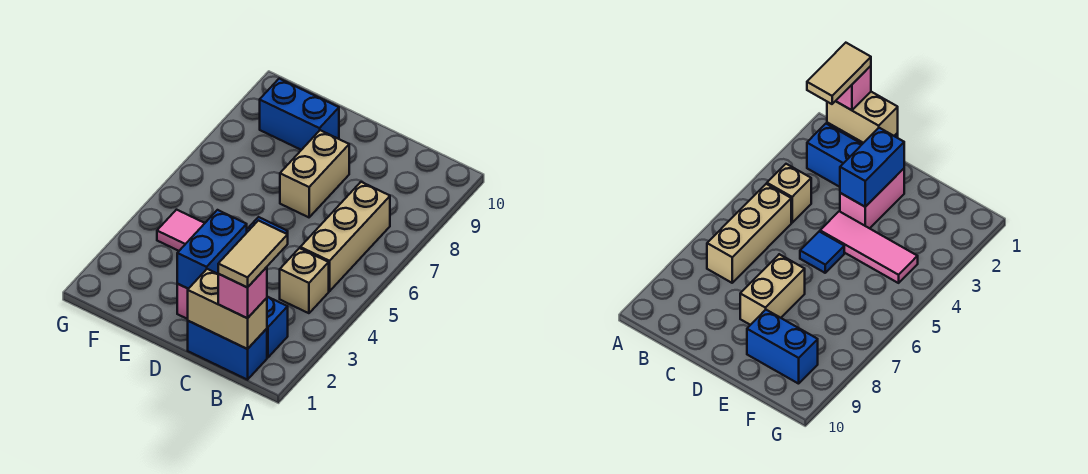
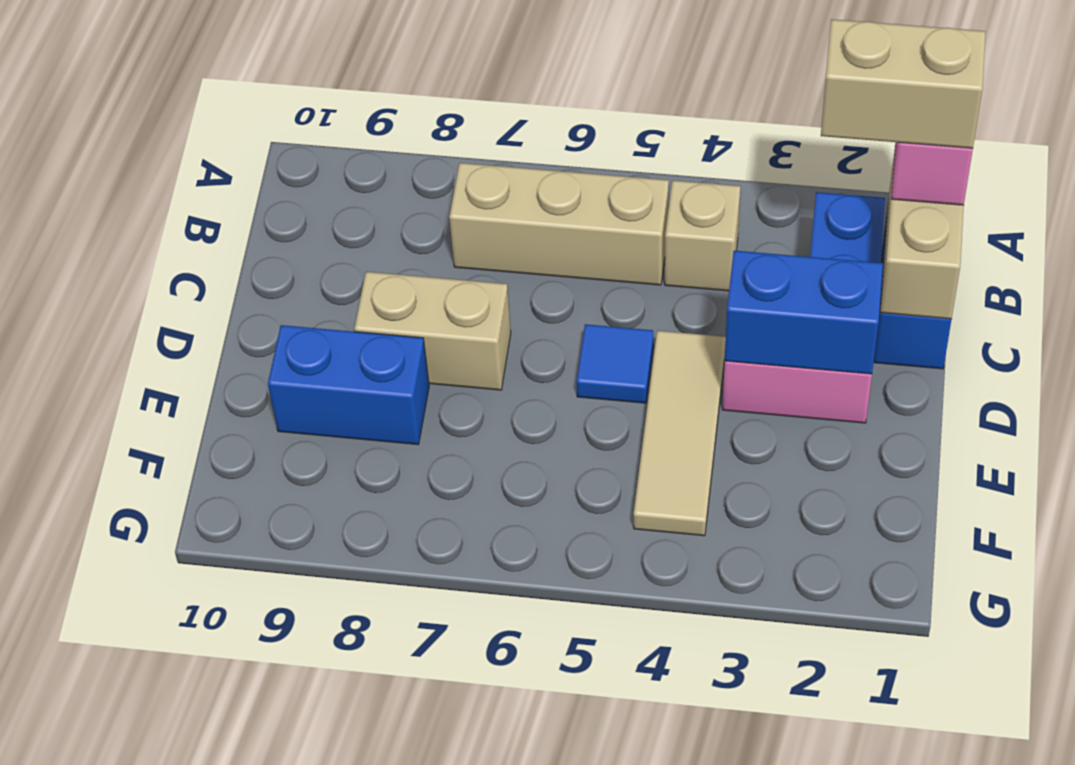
tan 1x2 tile [218,221,288,288] -> tan 1x2 brick [821,19,986,148]
pink 1x3 tile [157,210,205,251] -> tan 1x3 tile [634,331,726,536]
blue 1x2 brick [260,79,339,150] -> blue 1x2 brick turned to [268,325,429,445]

